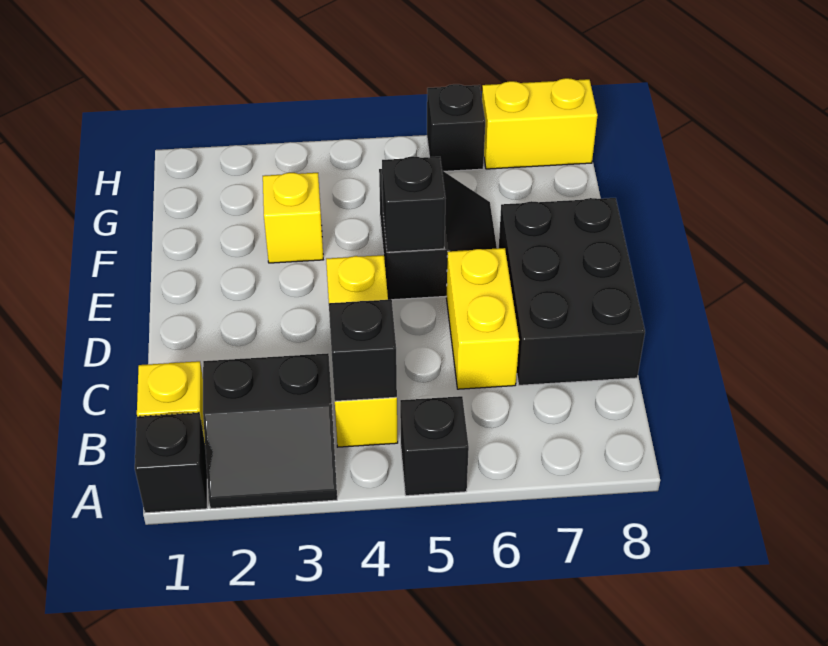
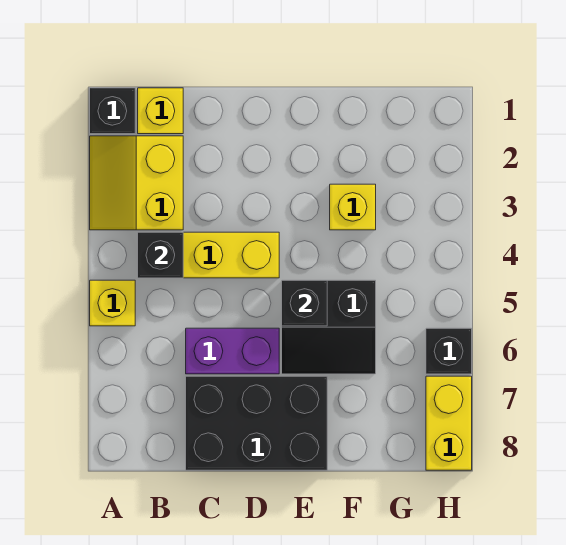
black 2x2 slope [203,353,337,508] -> yellow 2x2 slope [90,136,183,230]
black 1x1 brick [400,396,469,496] -> yellow 1x1 brick [90,280,135,326]
yellow 1x2 brick [447,248,519,389] -> purple 1x2 brick [186,328,279,374]

